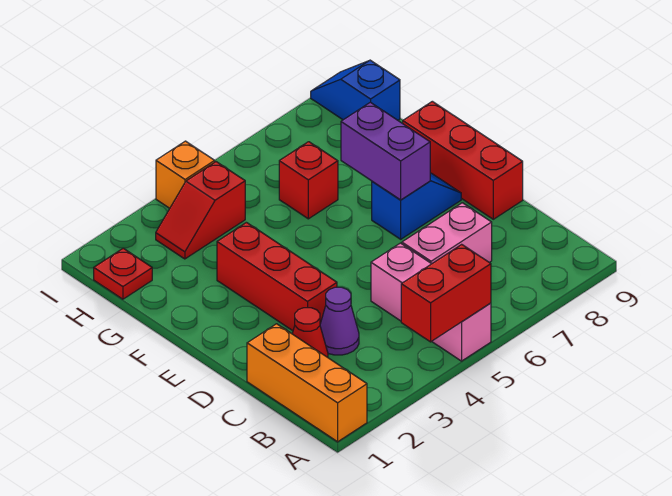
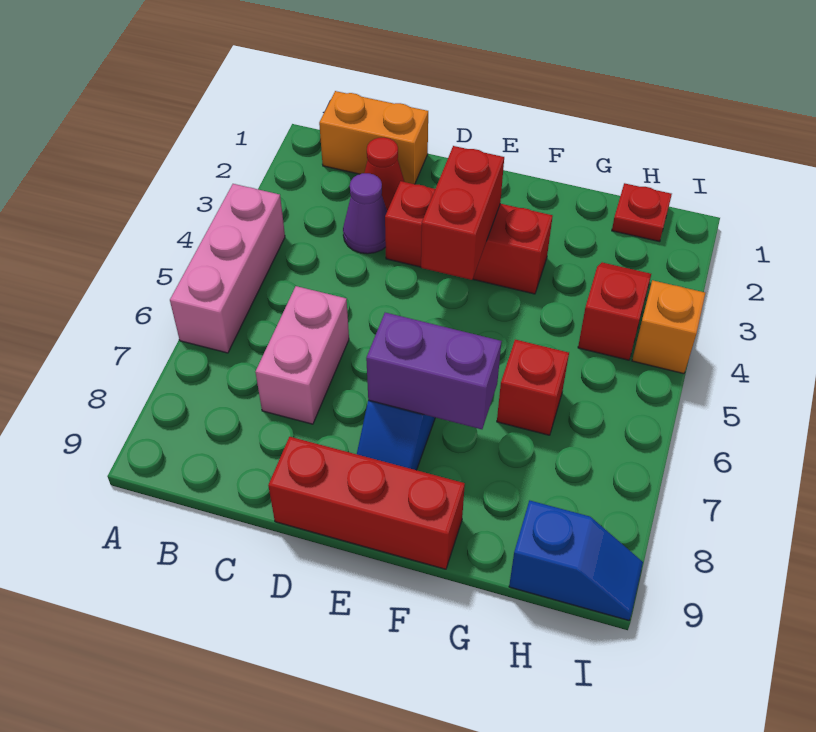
orange 1x3 brick [247,324,367,442] -> orange 1x2 brick [319,91,428,184]
red 1x2 brick [401,244,491,342] -> red 1x2 brick moved to [421,146,504,280]
pink 1x3 brick [371,243,491,361] -> pink 1x3 brick turned to [170,184,285,353]

